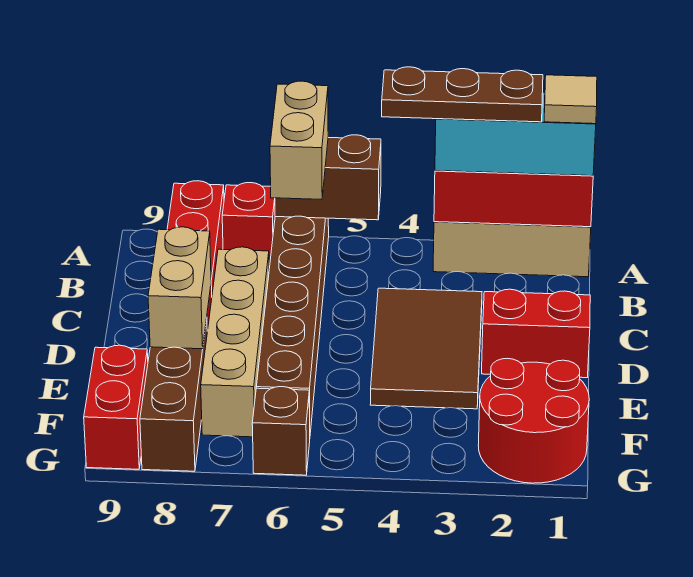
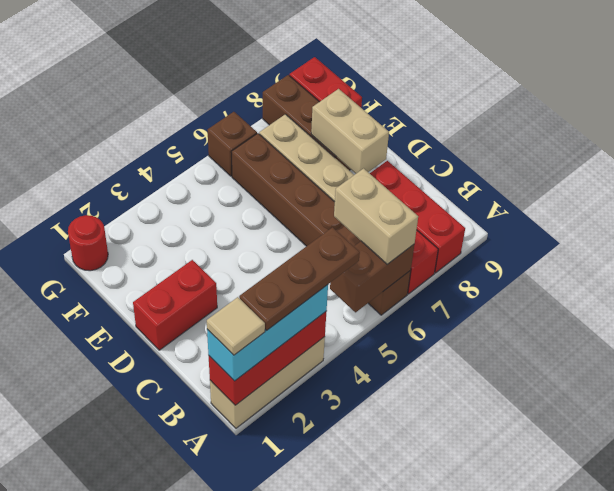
brown 2x3 tile [370,288,482,409] -> none
red 2x2 round brick [478,358,589,483] -> red 1x1 round brick [68,215,108,271]

